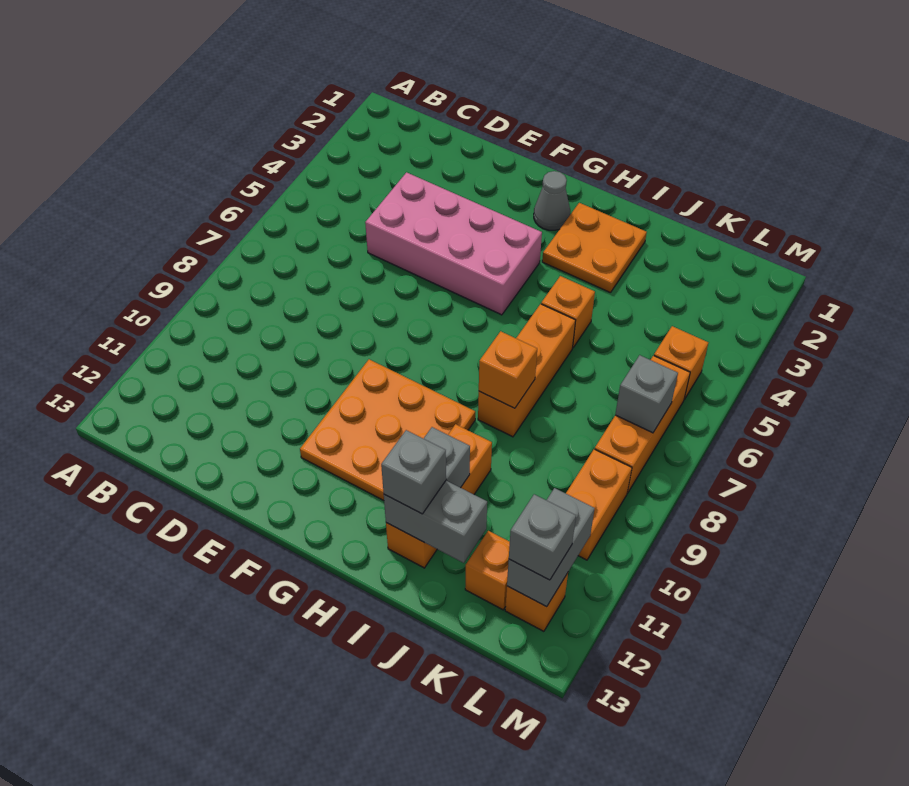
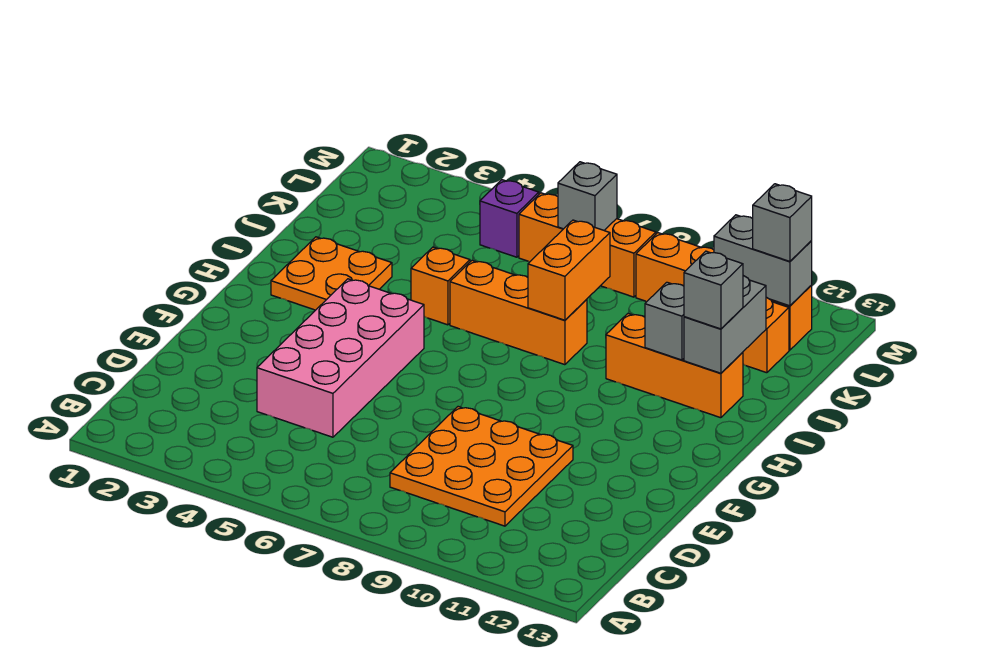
orange 3x3 plate [300,359,475,501] -> orange 3x3 plate moved to [390,407,573,526]
grey 1x1 cone [534,171,570,230] -> none
orange 1x1 brick [479,331,537,408] -> orange 1x2 brick [528,220,610,320]
orange 1x1 brick [654,326,708,400] -> purple 1x1 brick [480,180,539,257]

